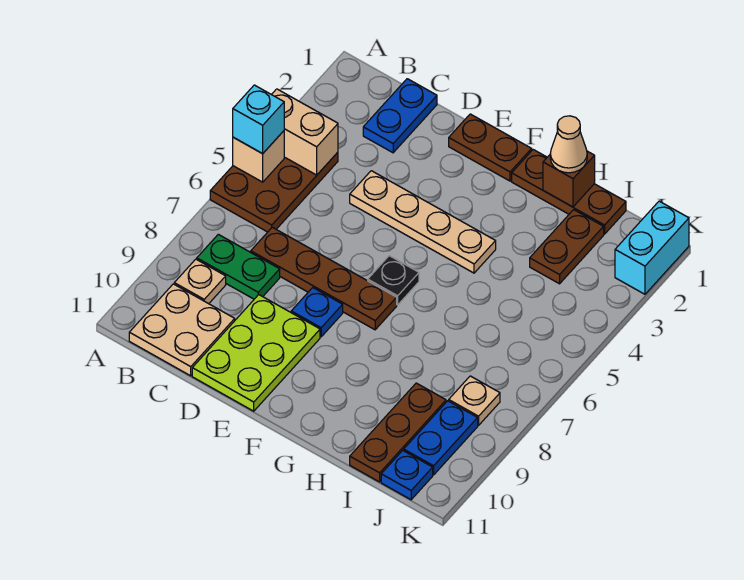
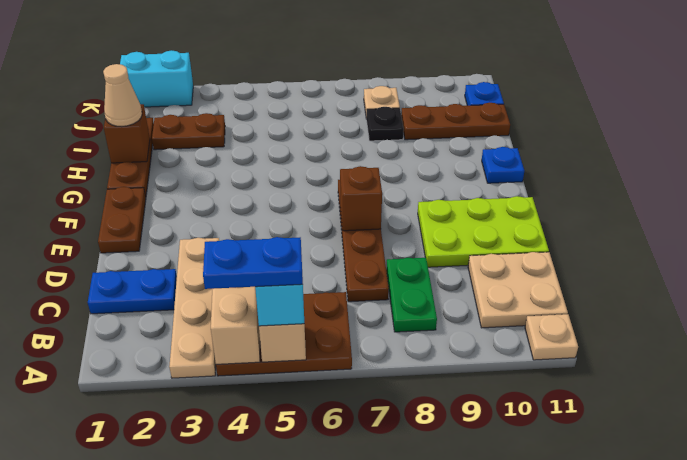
tan 1x1 plate [174,259,226,304] -> tan 1x1 plate moved to [525,314,578,360]
tan 1x4 plate [350,171,496,273] -> tan 1x4 plate moved to [169,238,219,378]
none -> brown 1x1 brick [340,166,382,231]
blue 1x1 plate [291,288,343,337] -> blue 1x1 plate moved to [482,147,524,183]
black 1x1 plate [368,256,419,305] -> black 1x1 plate moved to [367,107,404,141]
blue 1x2 plate [404,401,478,475] -> blue 1x2 plate moved to [203,237,303,289]

